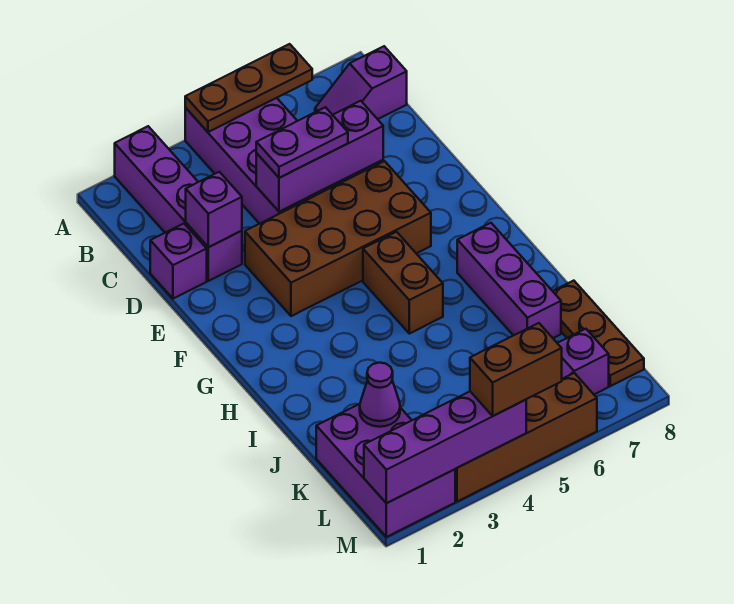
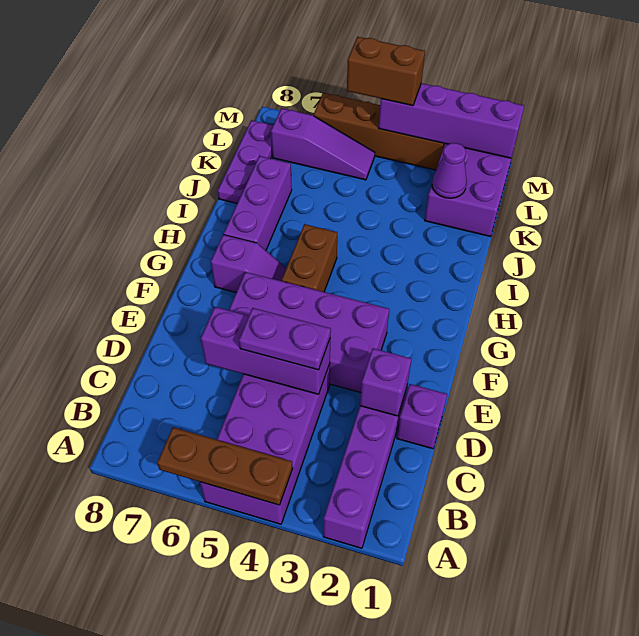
purple 1x2 slope [315,46,407,119] -> purple 1x2 slope moved to [211,235,286,292]
brown 2x4 brick [245,161,431,316] -> purple 2x4 brick [229,272,389,392]
brown 1x3 plate [553,281,644,386] -> purple 1x3 plate [218,120,273,203]

